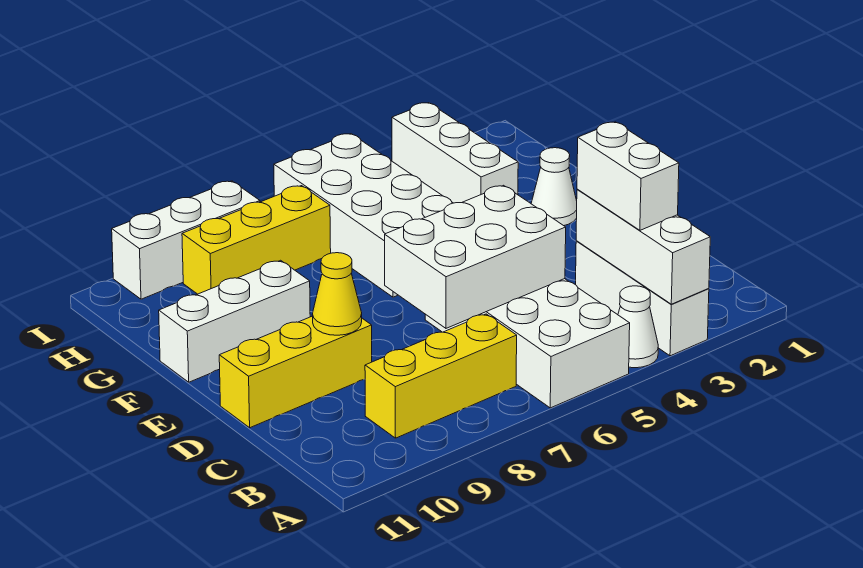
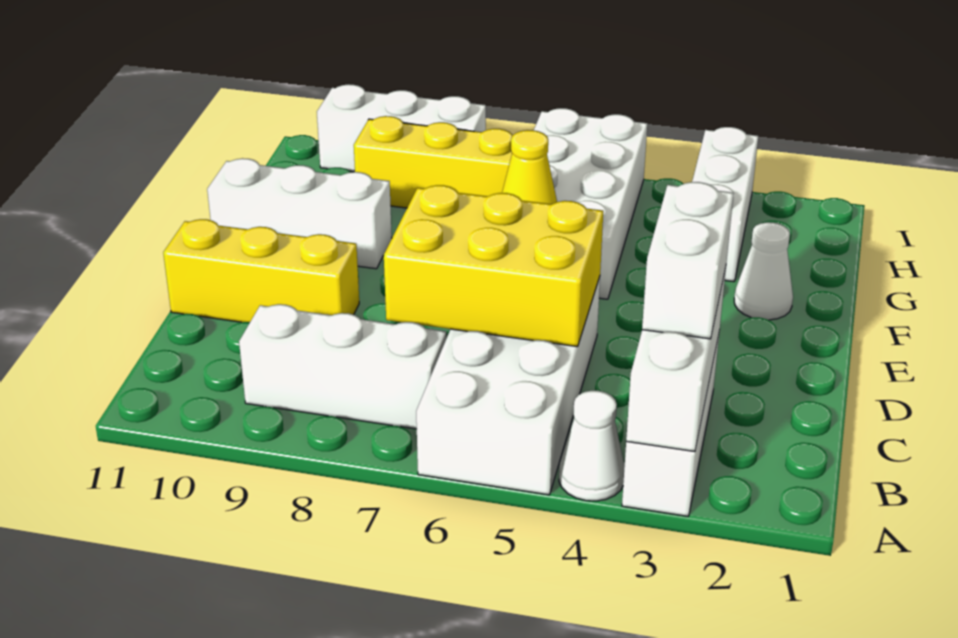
yellow 1x3 brick [365,314,517,438] -> white 1x3 brick [239,304,446,429]
white 2x3 brick [385,185,566,328] -> yellow 2x3 brick [384,185,603,347]
yellow 1x1 cone [312,253,362,335] -> yellow 1x1 cone moved to [502,130,557,204]

